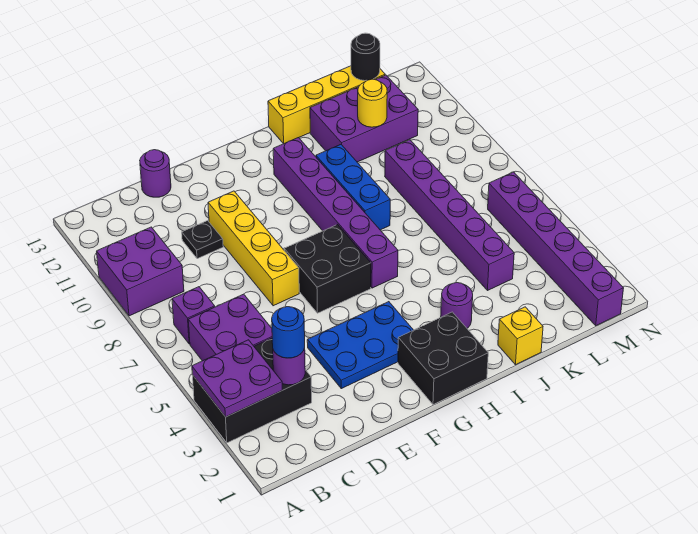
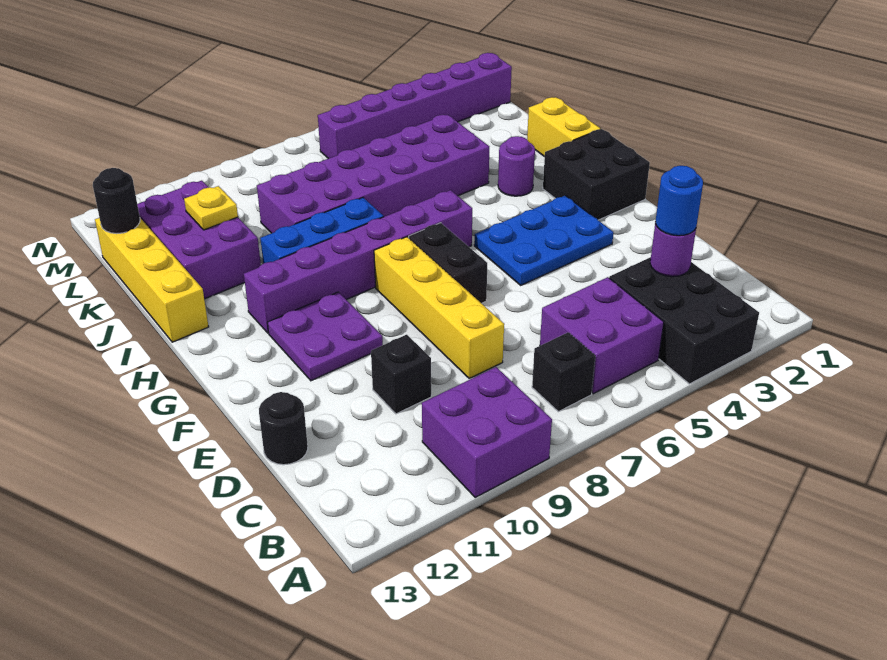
purple 2x2 plate [192,340,282,417] -> purple 2x2 plate moved to [267,292,383,381]
purple 1x1 brick [172,287,215,344] -> black 1x1 brick [532,333,595,412]
black 1x1 plate [182,221,223,259] -> black 1x1 brick [371,335,431,414]
purple 1x1 round brick [140,150,171,197] -> black 1x1 round brick [259,392,308,465]
blue 2x3 plate [307,302,413,389] -> blue 2x3 plate turned to [474,195,614,285]
yellow 1x4 brick [208,191,299,306] -> yellow 1x4 brick turned to [374,237,504,378]
black 2x2 brick [284,225,371,313] -> black 1x2 brick [409,223,487,303]
yellow 1x1 brick [498,307,543,365] -> yellow 1x2 brick [527,97,601,157]
purple 1x6 brick [385,140,514,291] -> purple 2x6 brick [257,114,489,233]
yellow 1x1 round brick [358,79,387,127] -> yellow 1x1 plate [184,186,238,230]

